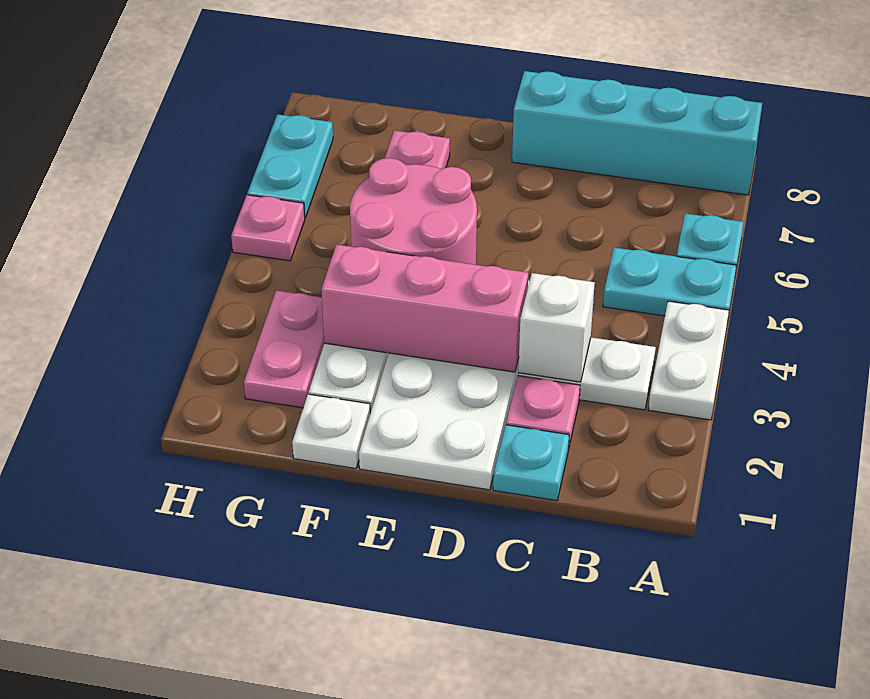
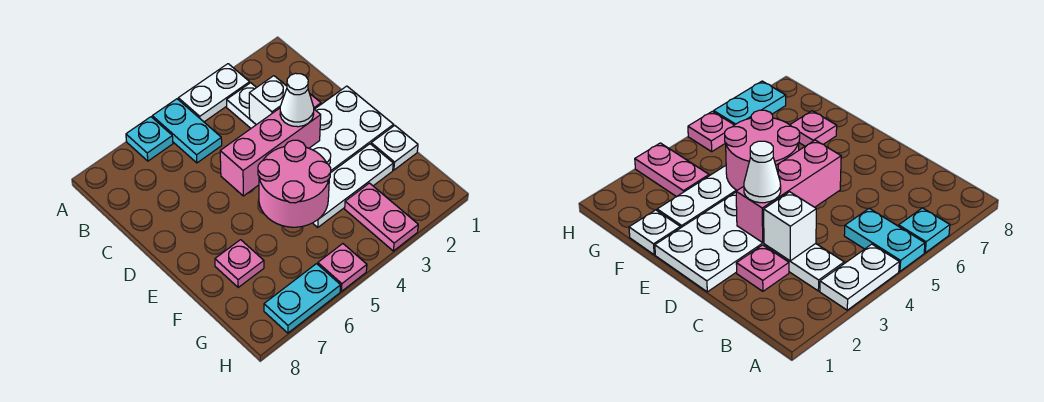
cyan 1x4 brick [512,71,762,195] -> none
cyan 1x1 plate [493,425,569,501] -> none
pink 1x3 brick [321,245,528,372] -> pink 1x3 brick turned to [220,108,321,196]
none -> white 1x1 cone [280,73,314,127]
pink 1x2 plate [244,290,324,408] -> pink 1x2 plate turned to [345,183,418,251]

